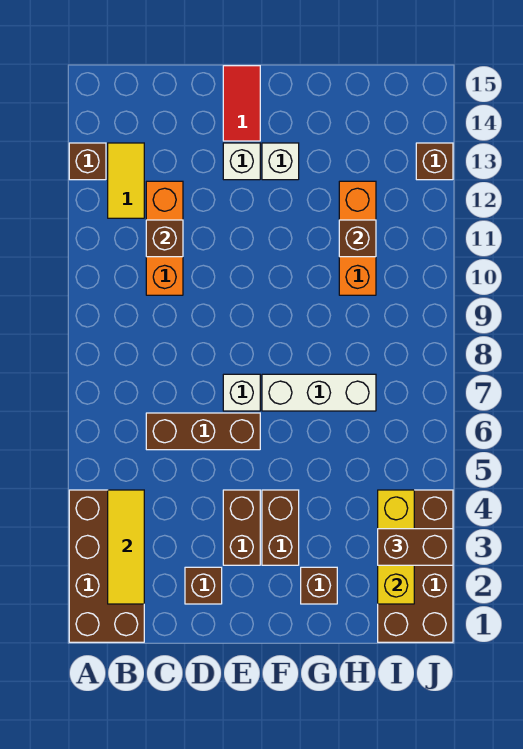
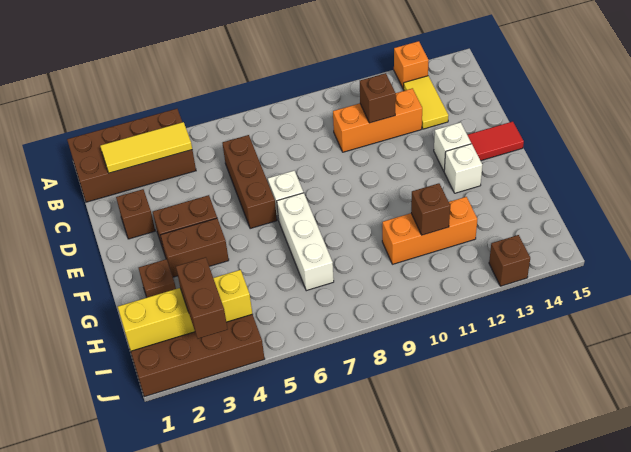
brown 1x1 brick [69,143,106,180] -> orange 1x1 brick [394,41,429,88]
yellow 1x2 tile [108,143,144,218] -> yellow 1x2 tile turned to [403,76,449,129]
yellow 1x3 brick [378,490,414,604] -> yellow 1x4 brick [118,270,252,351]

